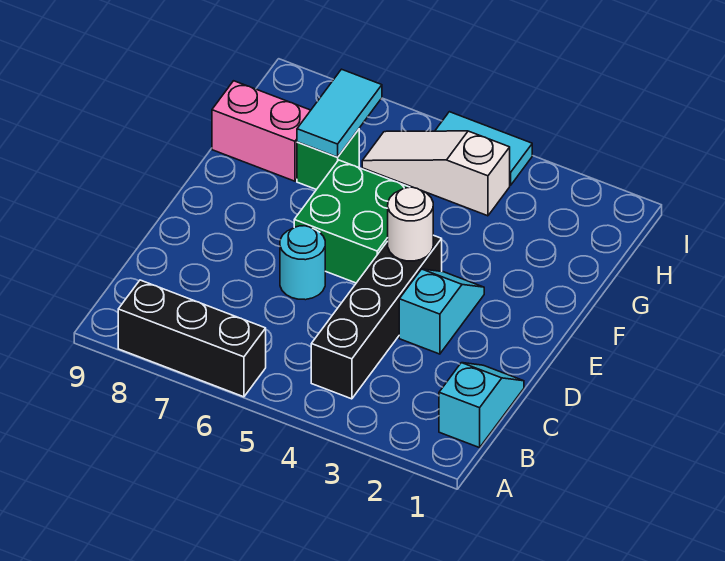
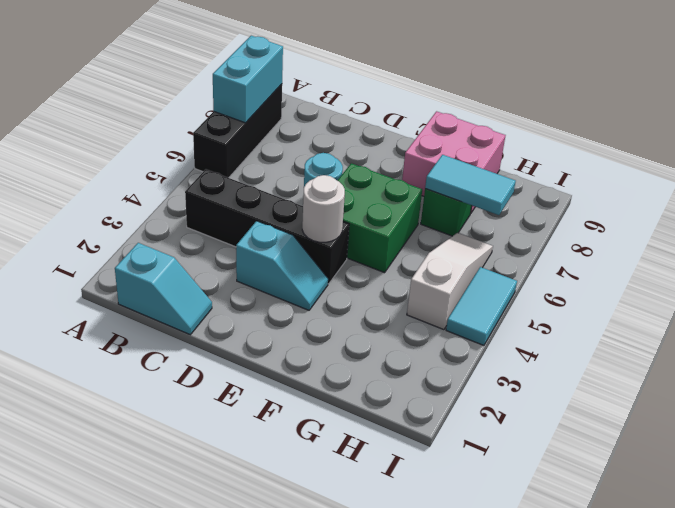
none -> cyan 1x2 brick [213,36,283,123]
pink 1x2 brick [212,81,311,181] -> pink 2x2 brick [402,111,506,214]

